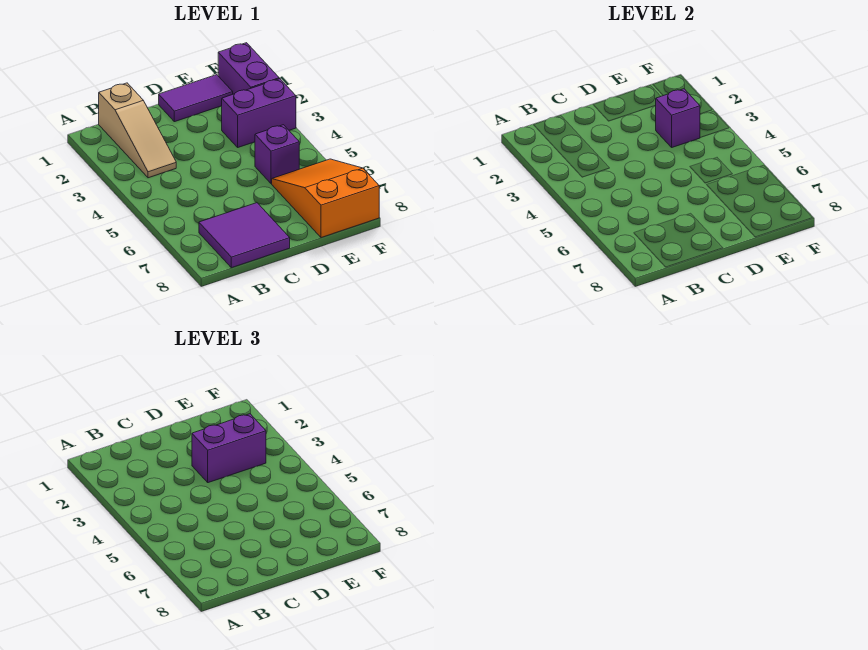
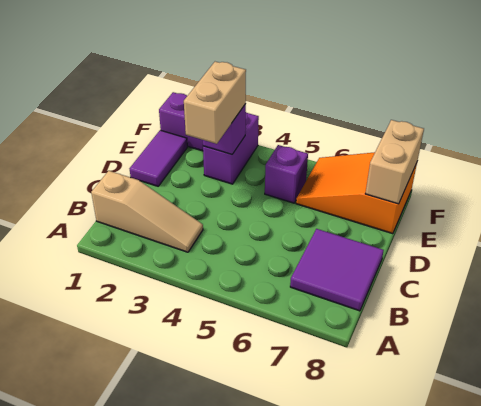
purple 1x2 brick [192,414,266,483] -> tan 1x2 brick [184,62,246,144]
none -> tan 1x2 brick [365,120,424,204]

